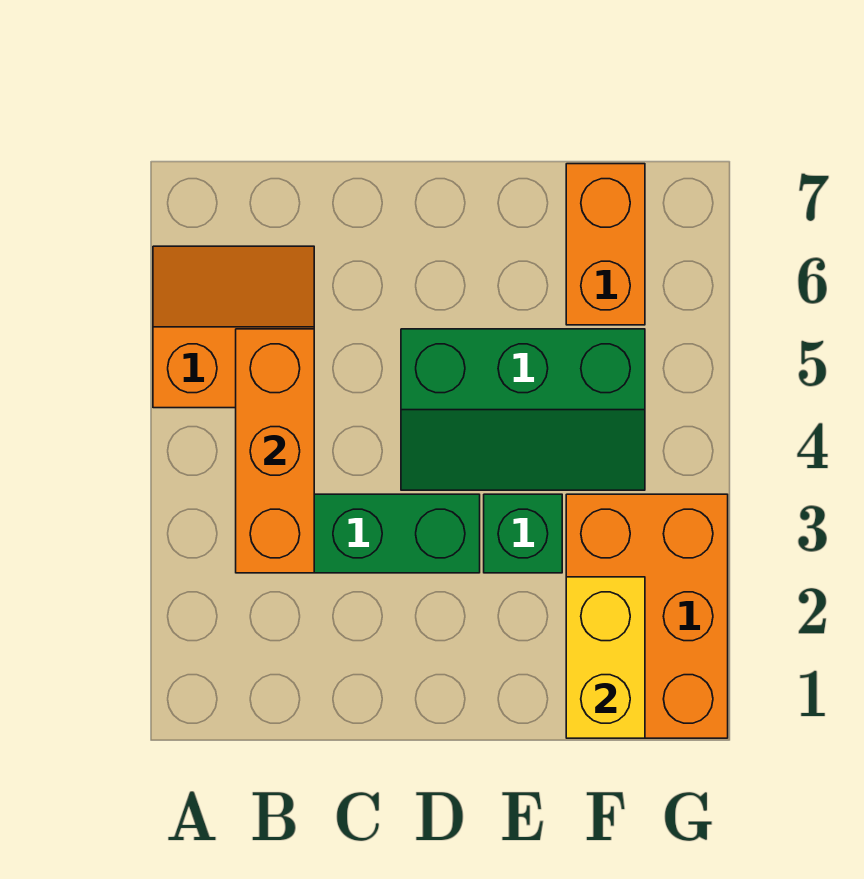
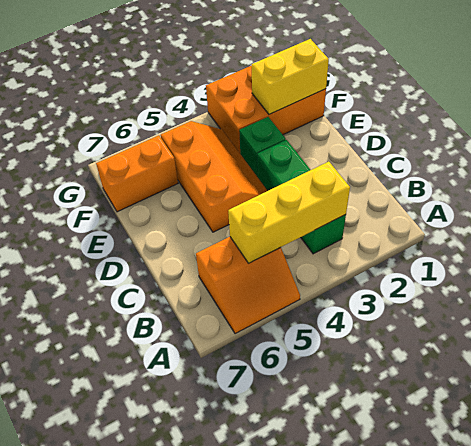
orange 2x2 slope [153,246,314,408] -> orange 2x2 slope turned to [196,237,300,334]
orange 1x3 brick [236,329,314,573] -> yellow 1x3 brick [228,162,350,263]
green 2x3 slope [401,329,645,490] -> orange 2x3 slope [161,121,267,232]

